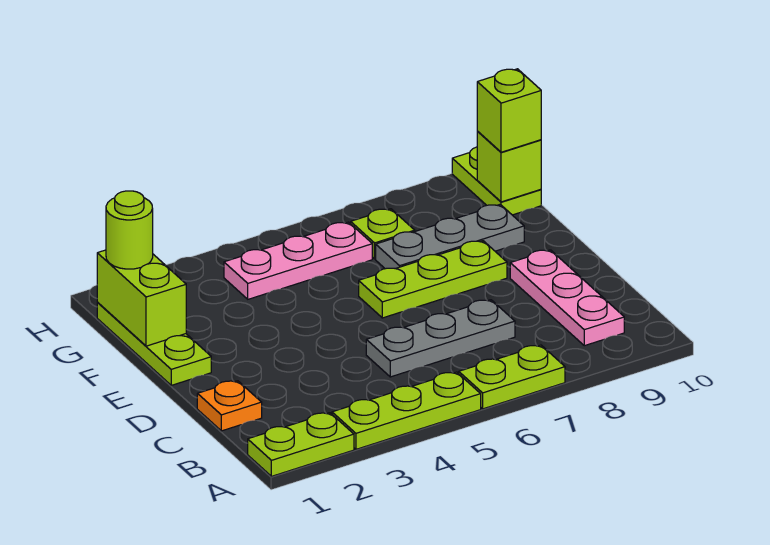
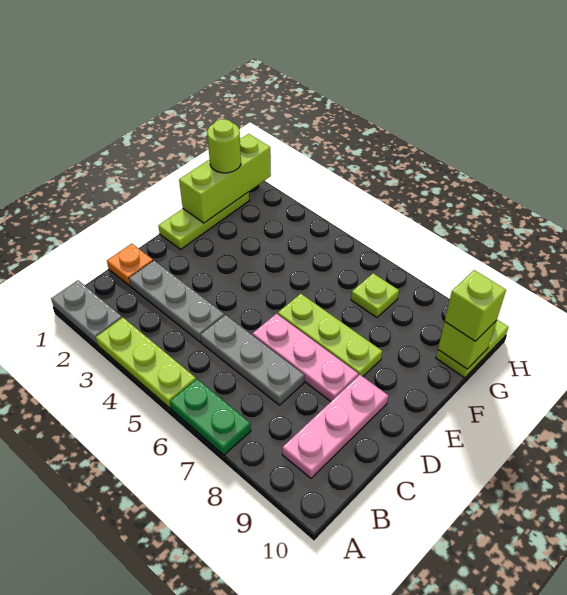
lime 1x2 plate [248,413,354,476] -> grey 1x2 plate [51,280,122,344]
lime 1x2 plate [459,345,565,409] -> green 1x2 plate [170,379,251,455]
lime 1x2 brick [97,250,186,346] -> lime 1x3 brick [179,134,271,223]
grey 1x3 plate [376,204,524,269] -> grey 1x3 plate moved to [129,261,224,342]
pink 1x3 plate [224,222,372,299] -> pink 1x3 plate moved to [252,314,358,401]

